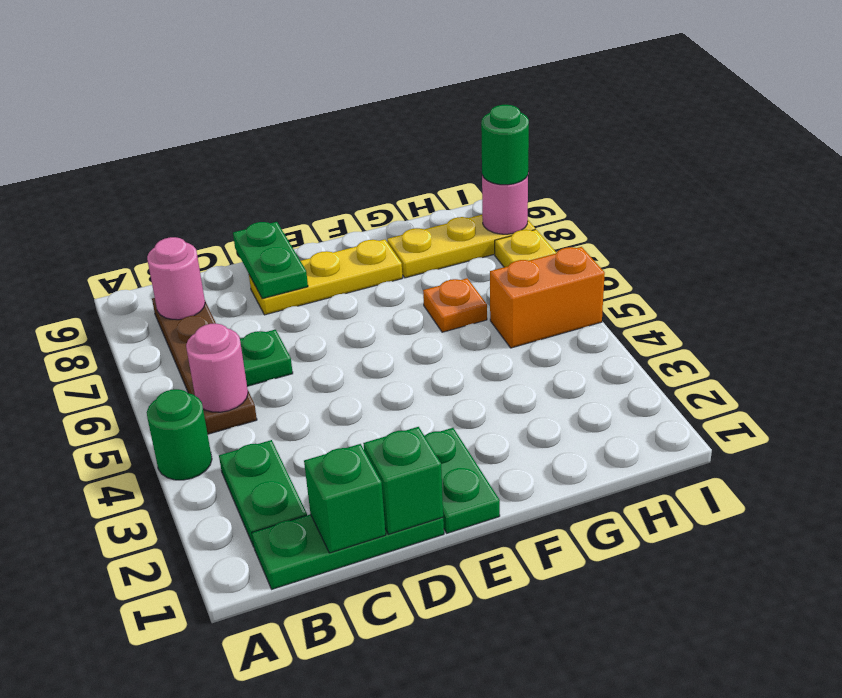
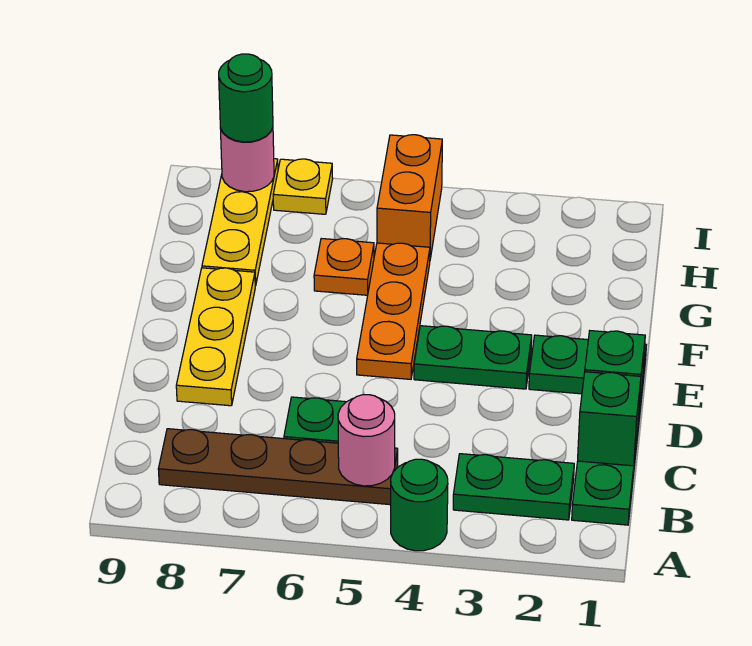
pink 1x1 round brick [147,237,205,320] -> none
green 1x2 plate [233,222,308,299] -> green 1x2 plate moved to [414,326,532,389]
none -> orange 1x3 plate [357,243,430,379]

